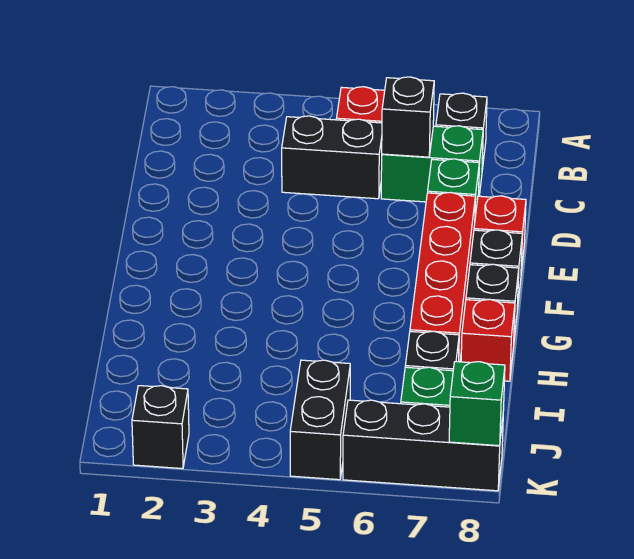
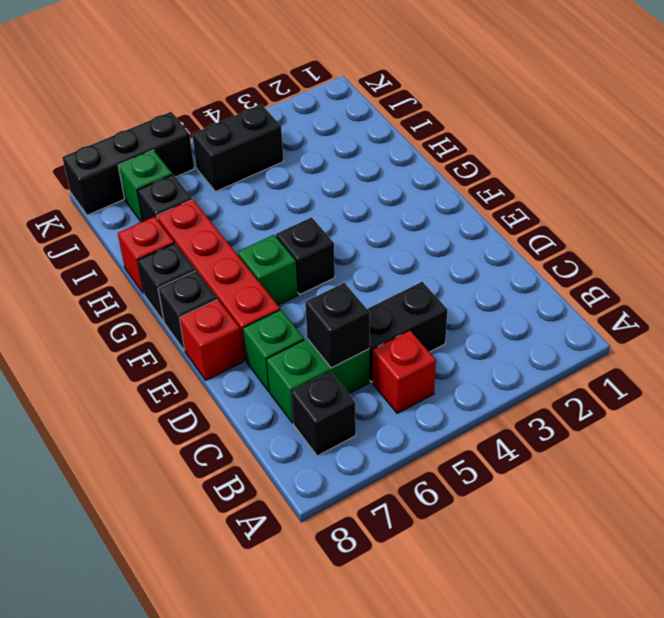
black 1x2 brick [290,360,350,480] -> black 1x2 brick turned to [192,105,284,192]
black 1x1 brick [132,386,189,469] -> black 1x1 brick moved to [276,217,335,294]
green 1x1 brick [449,362,505,446] -> green 1x1 brick moved to [238,235,298,305]

